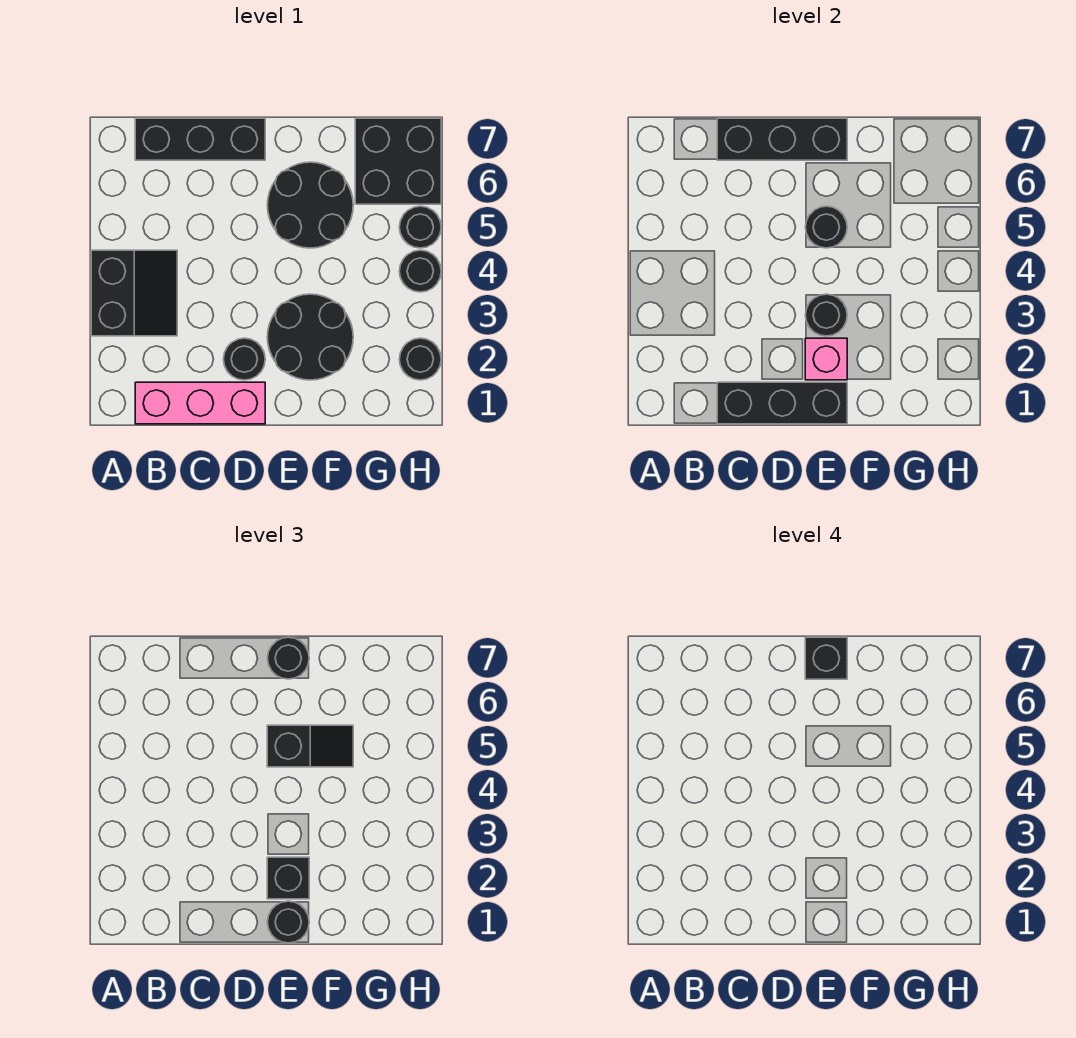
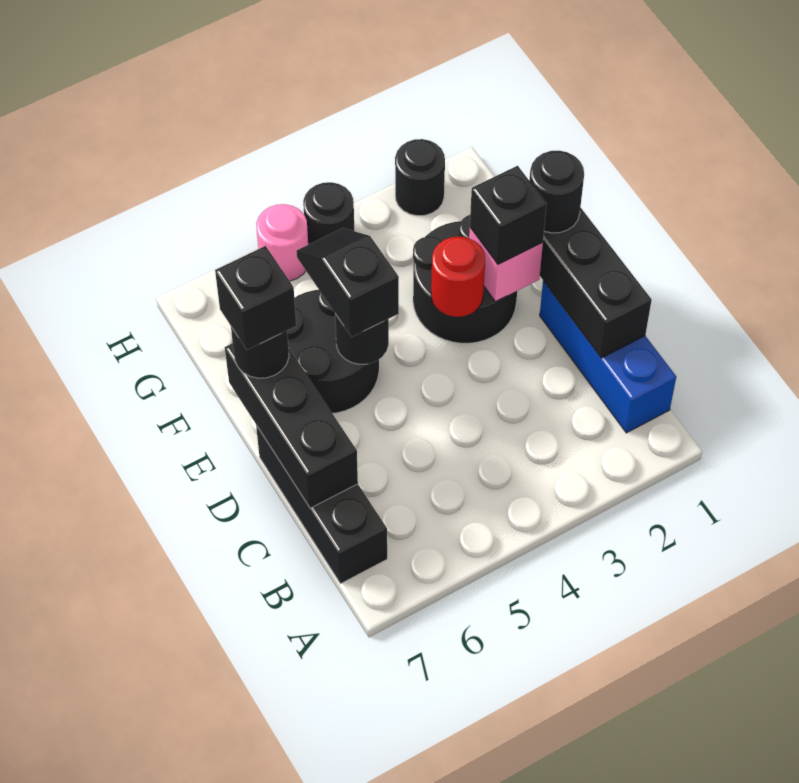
black 2x2 slope [91,250,177,336] -> none
pink 1x3 brick [135,382,265,424] -> blue 1x3 brick [540,281,676,433]
black 1x1 round brick [223,338,265,380] -> none
black 1x1 round brick [805,294,847,336] -> red 1x1 round brick [431,237,485,317]
black 2x2 brick [355,118,441,204] -> none
black 1x1 round brick [399,206,441,248] -> pink 1x1 round brick [256,204,308,281]

